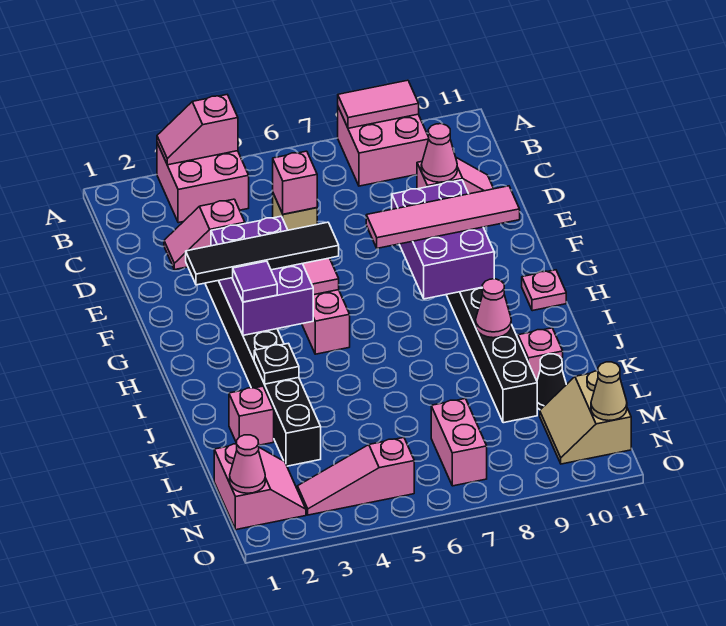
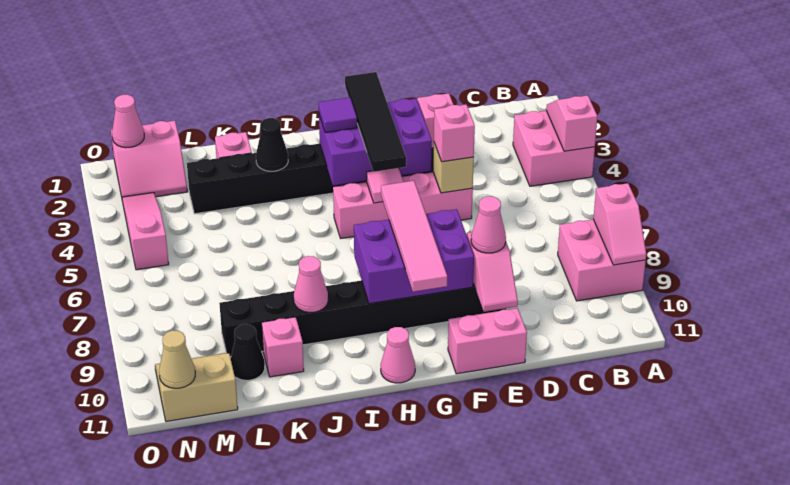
pink 1x2 tile [338,80,419,128] -> pink 1x2 slope [593,183,646,265]
pink 1x1 plate [522,270,566,311] -> pink 1x1 cone [381,327,415,383]
black 1x1 plate [254,343,299,384] -> black 1x1 cone [256,118,288,171]
pink 1x2 brick [431,399,487,486] -> pink 1x2 brick moved to [448,308,527,374]

